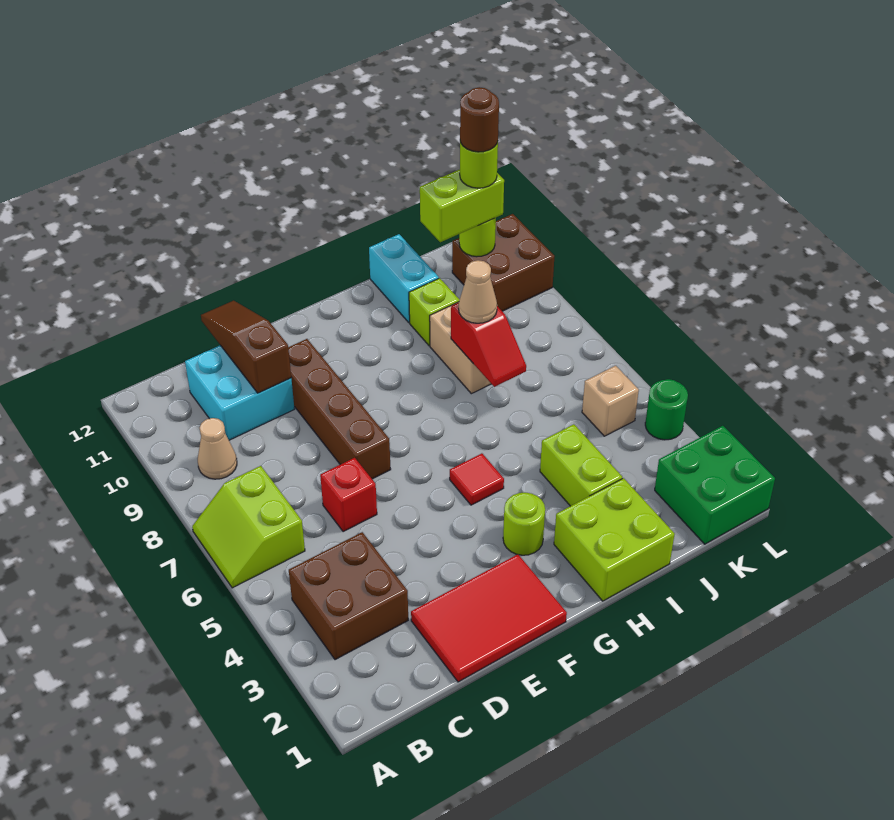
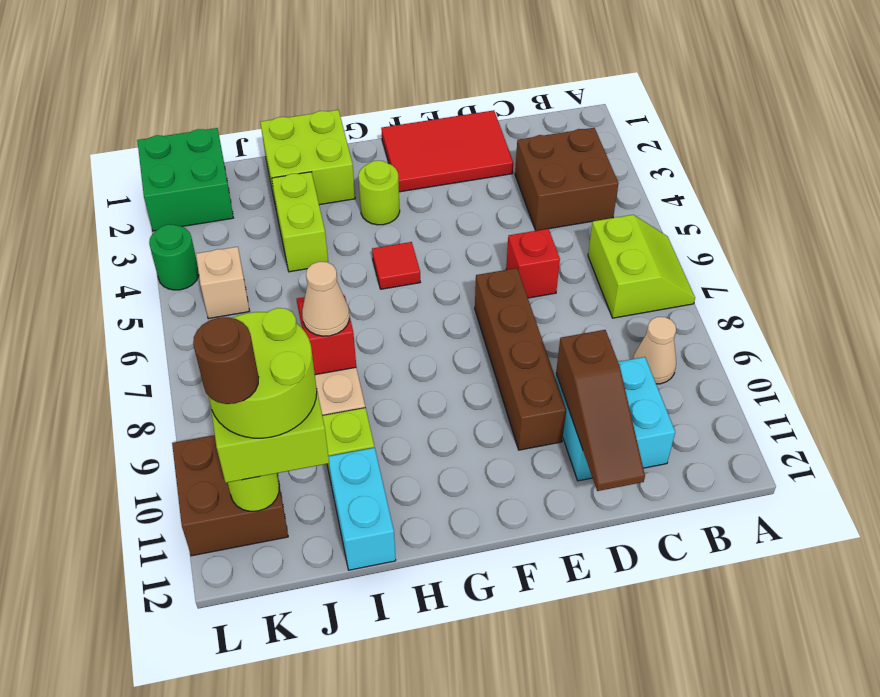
lime 1x1 round brick [460,142,498,188] -> lime 2x2 round brick [209,308,317,438]

